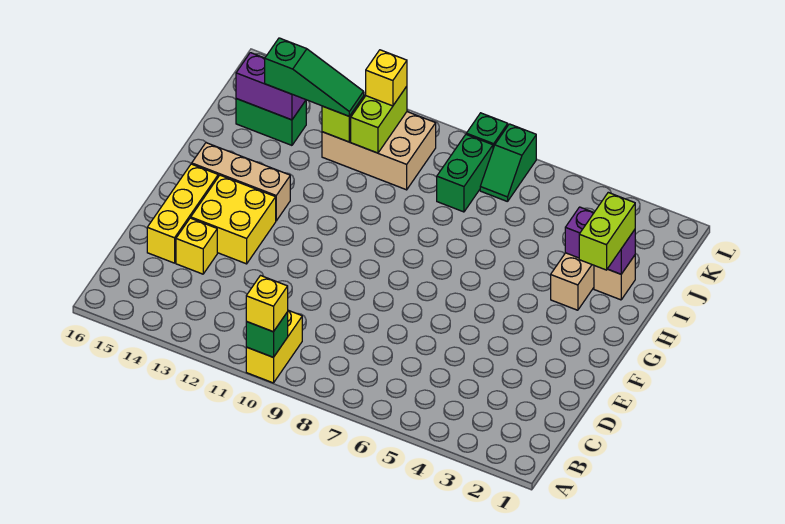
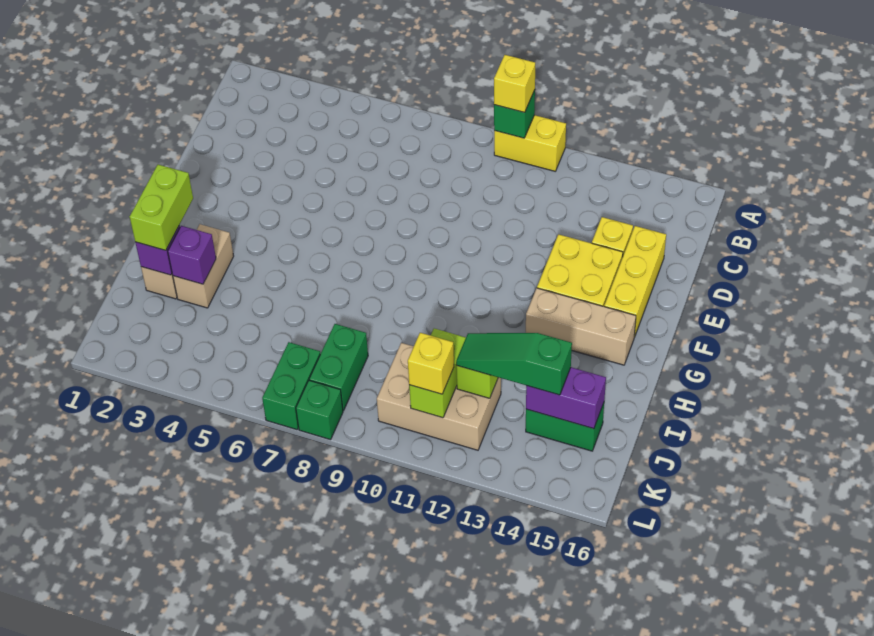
yellow 1x2 brick [246,310,302,383] -> yellow 1x2 brick turned to [494,115,566,171]
green 1x2 slope [480,124,536,202] -> green 1x2 brick [262,342,320,430]

